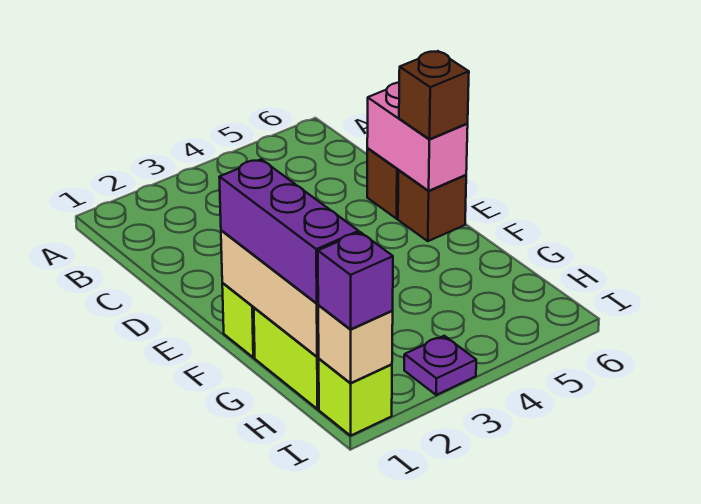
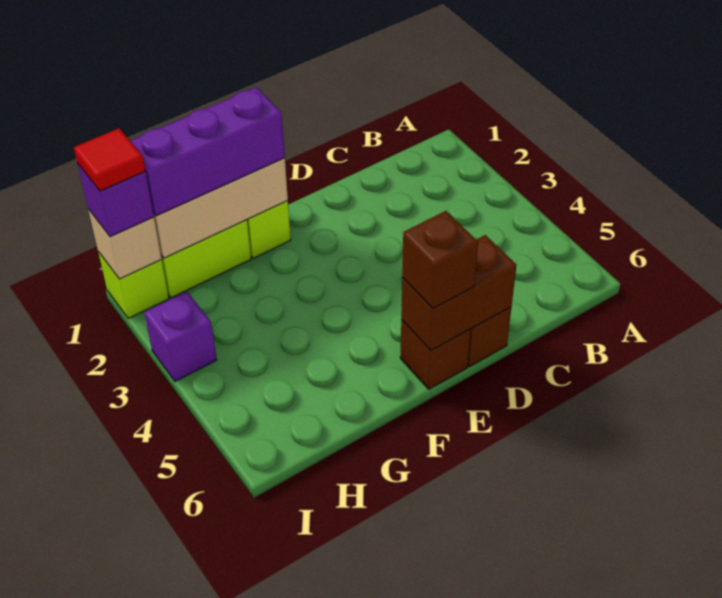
pink 1x2 brick [367,83,468,191] -> brown 1x2 brick [401,235,516,351]
none -> red 1x1 tile [74,128,146,191]
purple 1x1 plate [404,336,476,395] -> purple 1x1 brick [144,292,217,381]

